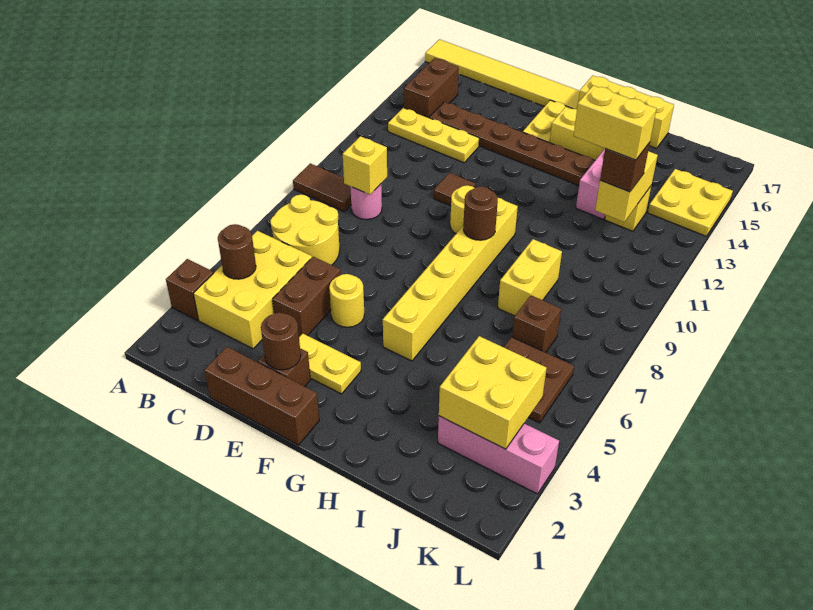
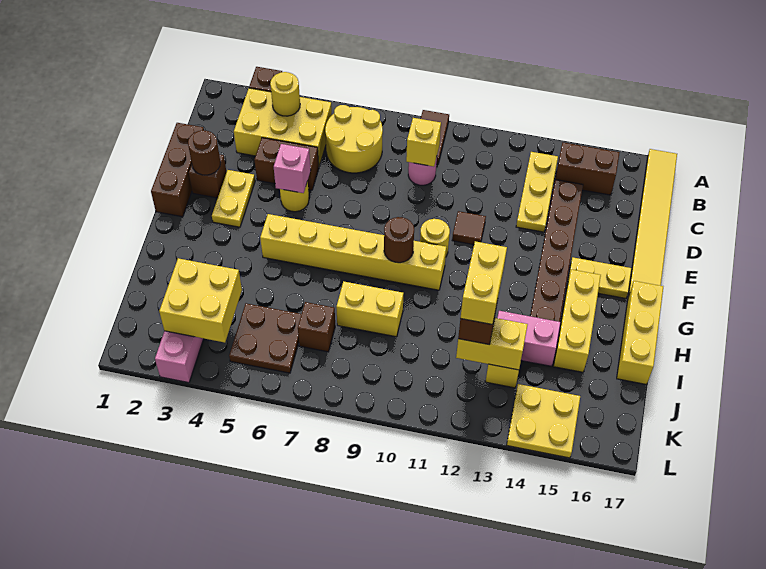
brown 1x1 round brick [218,224,256,279] -> yellow 1x1 round brick [270,72,300,116]
none -> pink 1x1 brick [274,144,311,193]

